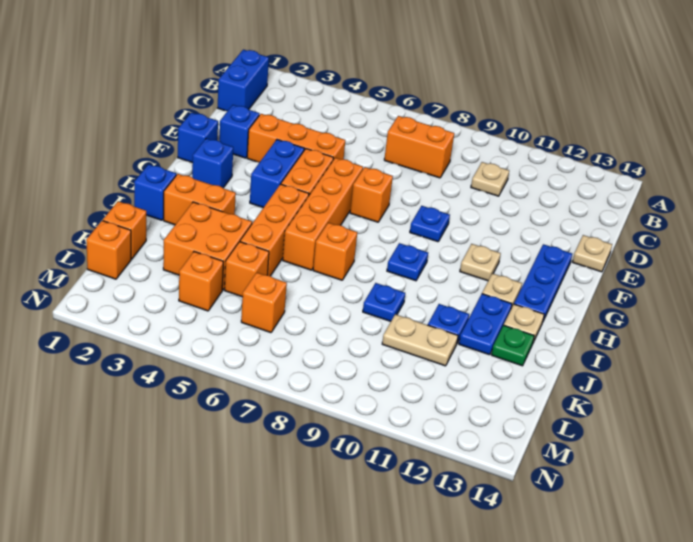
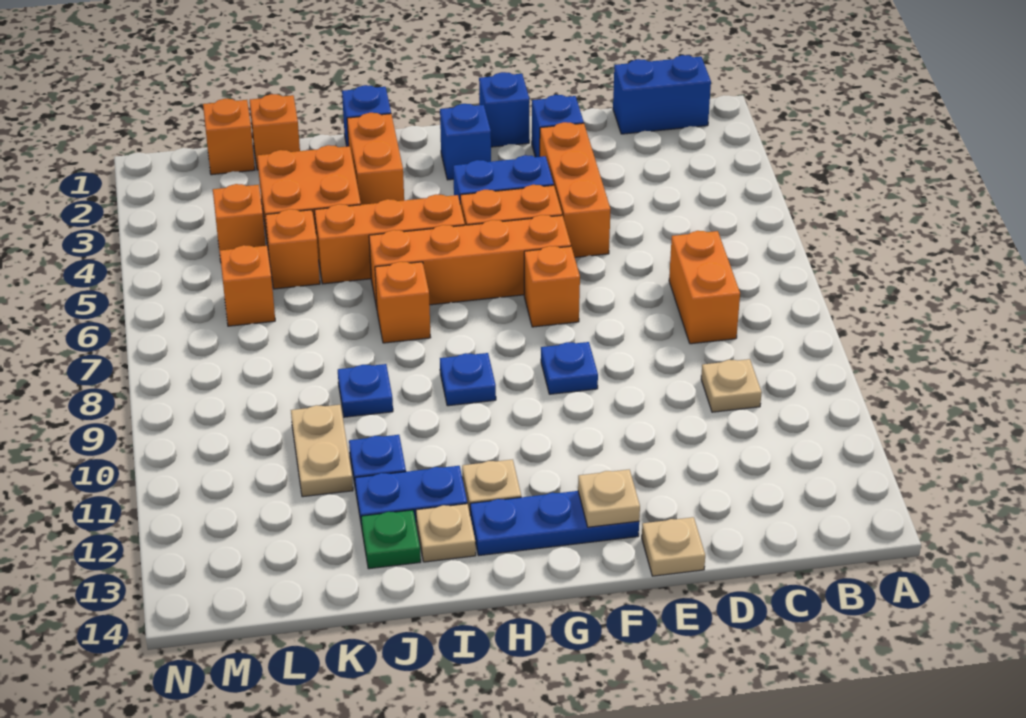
tan 1x1 plate [460,244,501,281] -> tan 1x1 plate moved to [578,470,640,527]

